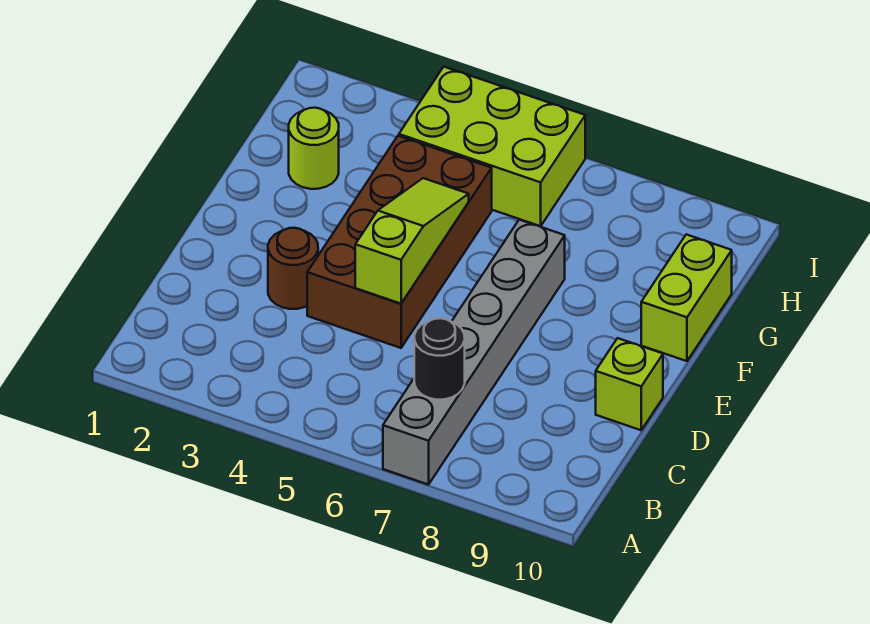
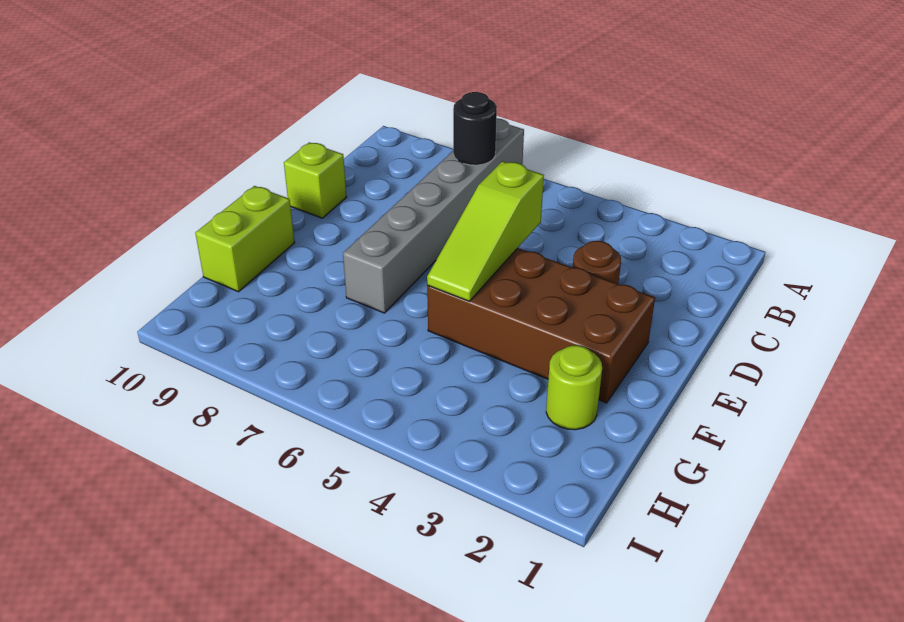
brown 2x4 brick [307,136,492,348] -> brown 2x4 brick turned to [427,248,655,403]
lime 2x3 brick [399,67,585,226] -> none

